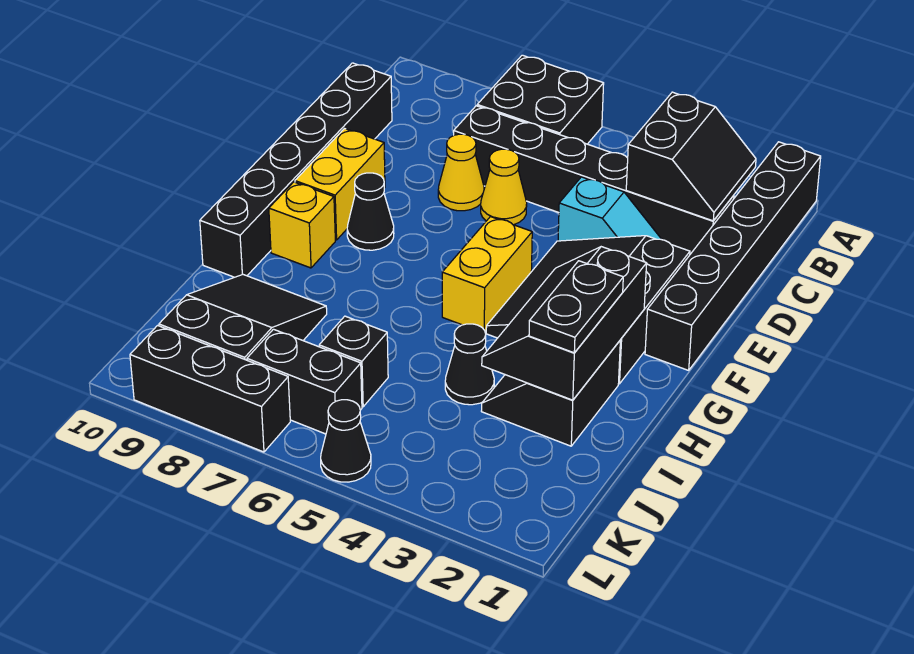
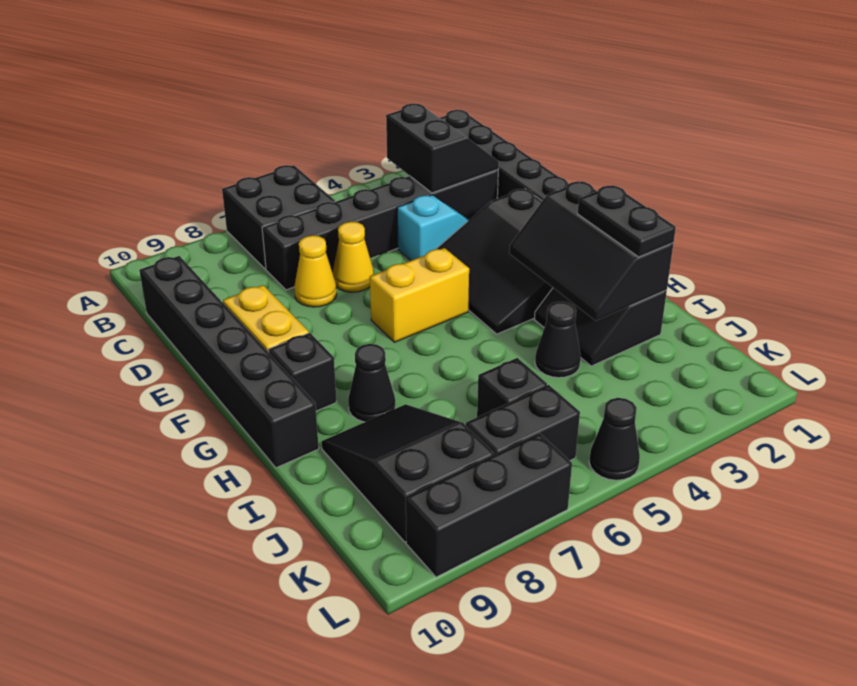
yellow 1x2 brick [442,217,532,332] -> yellow 1x2 brick turned to [370,248,469,342]
black 1x1 cone [347,173,394,250] -> black 1x1 cone moved to [348,344,395,422]
yellow 1x1 brick [269,182,335,268] -> black 1x1 brick [268,333,336,411]

